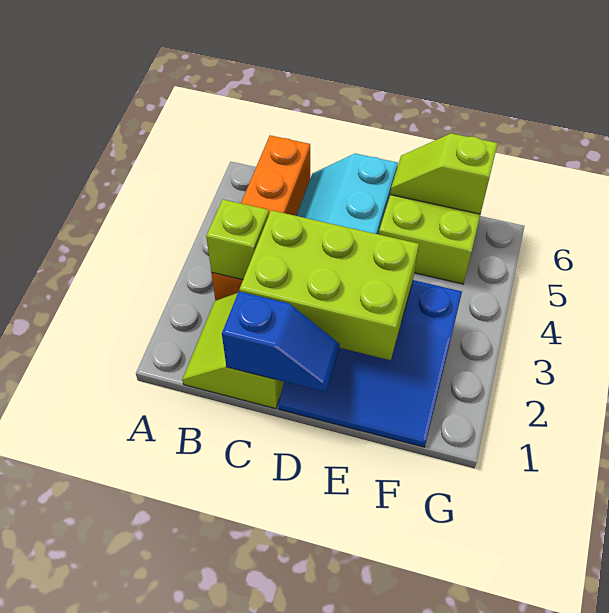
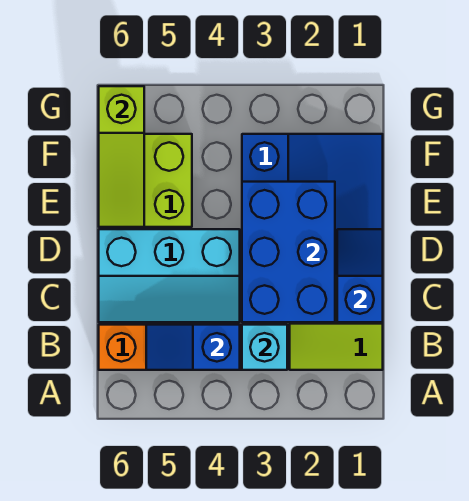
lime 1x1 brick [206,199,269,280] -> cyan 1x1 brick [242,325,287,370]
none -> blue 1x2 slope [146,325,240,370]
lime 2x3 brick [239,210,419,360] -> blue 2x3 brick [242,182,335,322]
lime 1x2 slope [390,133,498,214] -> lime 1x3 slope [99,86,144,227]

